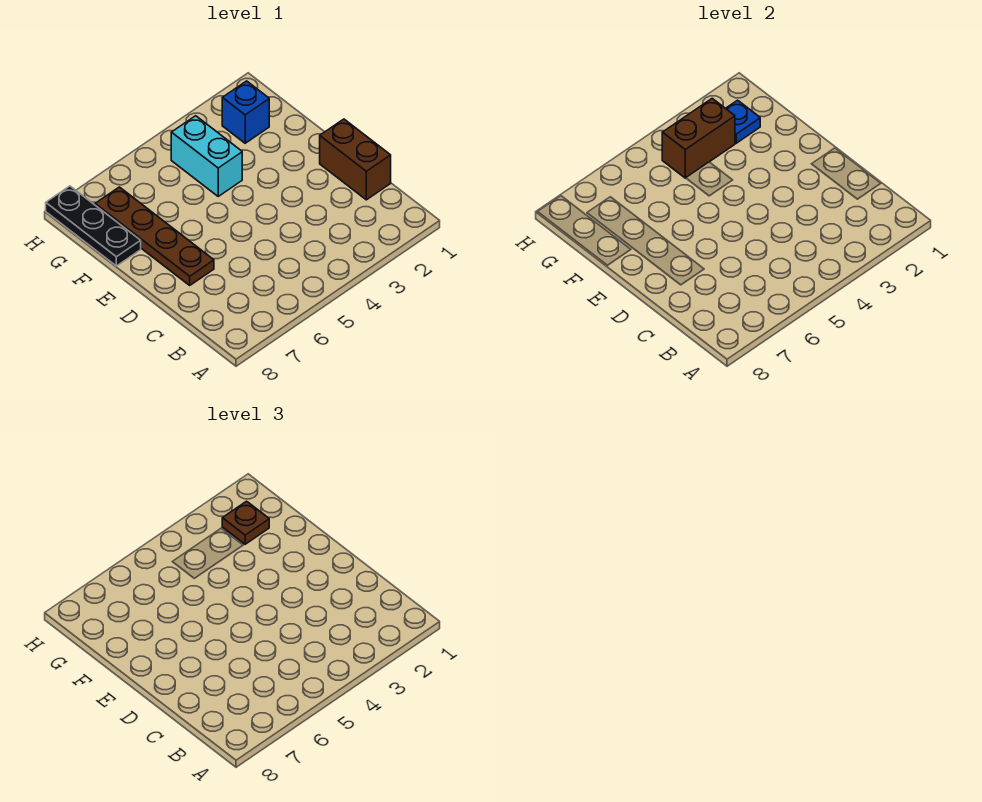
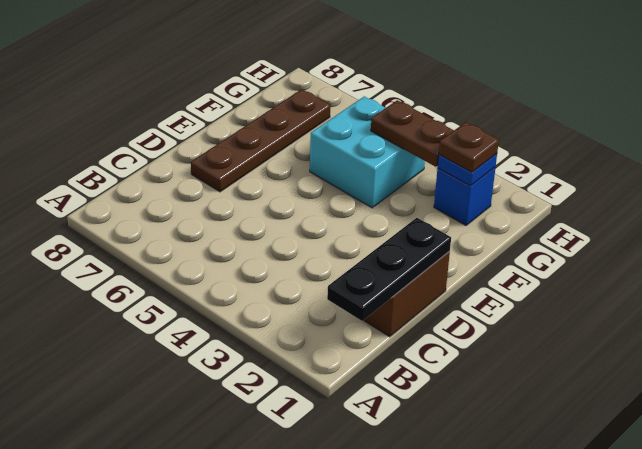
cyan 1x2 brick [171,116,242,196] -> cyan 2x2 brick [310,96,425,208]
black 1x3 plate [46,186,141,266] -> black 1x3 plate moved to [327,218,451,321]
brown 1x2 brick [662,98,735,178] -> brown 1x2 plate [371,100,454,167]

